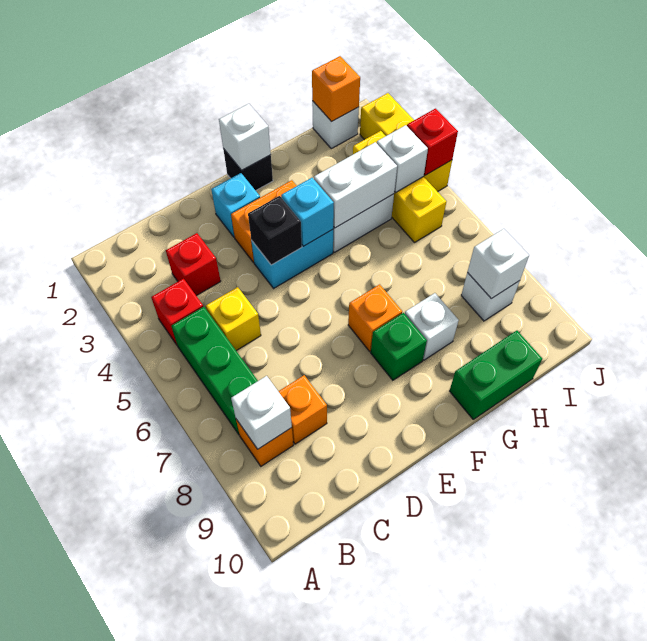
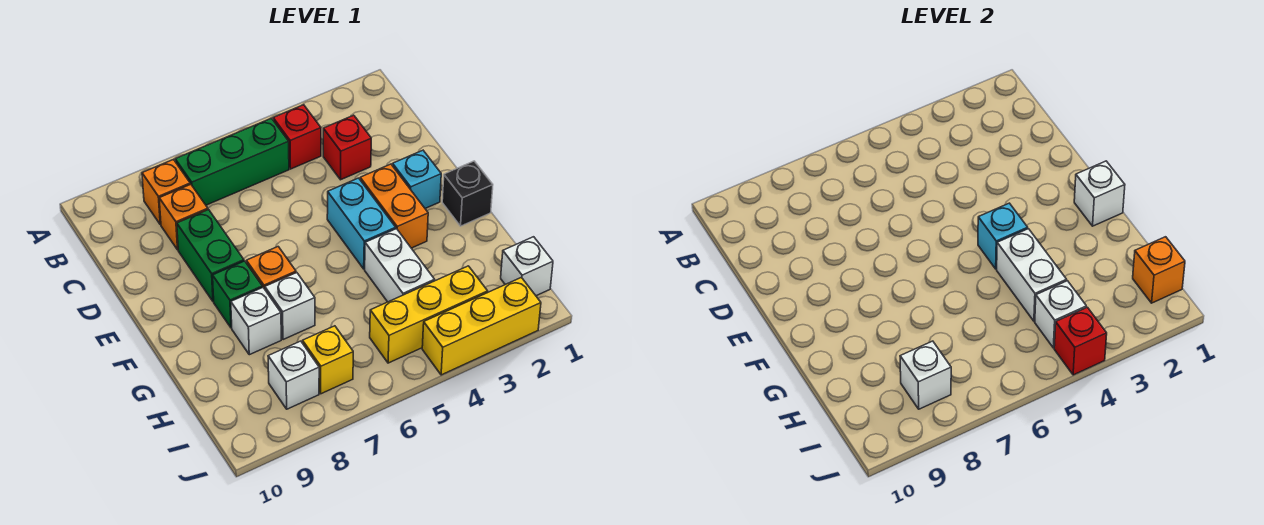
white 1x1 brick [231,376,292,449] -> white 1x1 brick moved to [265,273,315,340]
yellow 1x1 brick [206,287,261,351] -> yellow 1x1 brick moved to [303,326,353,394]
black 1x1 brick [248,196,302,265] -> none
green 1x2 brick [450,331,542,419] -> green 1x2 brick moved to [177,210,244,302]

